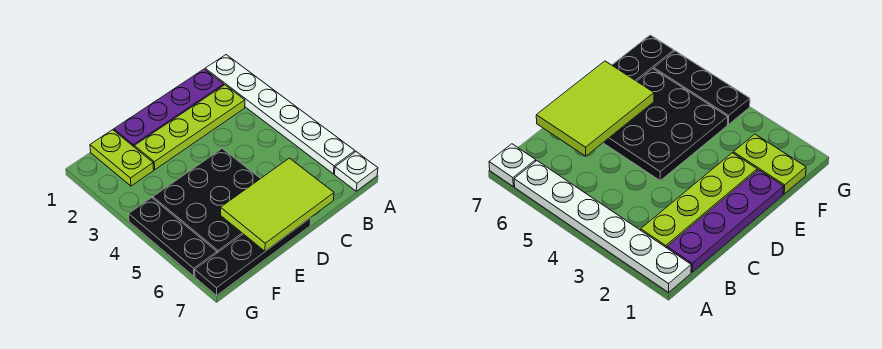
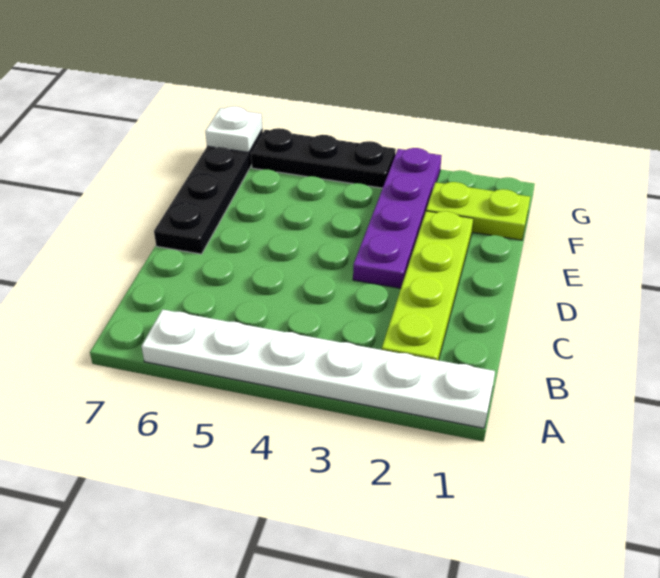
white 1x1 plate [335,152,378,191] -> white 1x1 plate moved to [205,106,262,152]
purple 1x4 plate [114,69,224,147] -> purple 1x4 plate moved to [353,148,442,288]
lime 2x3 tile [221,158,334,251] -> none
black 3x3 plate [153,149,261,253] -> none

